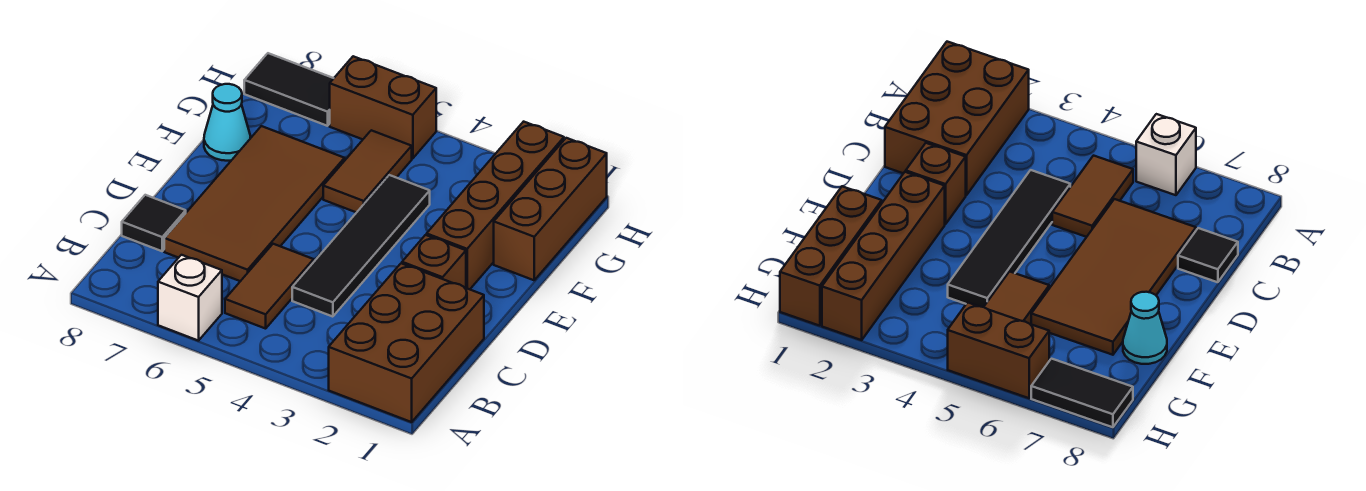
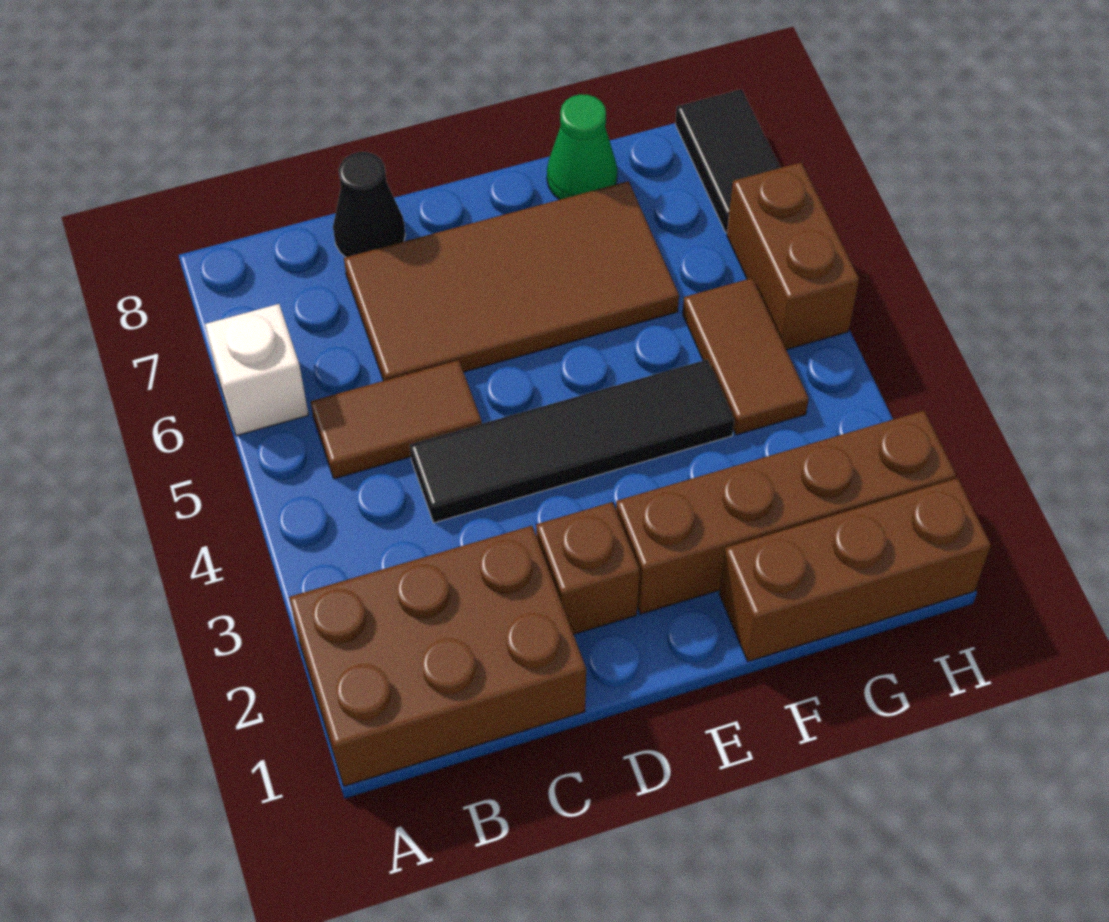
black 1x1 tile [122,195,186,251] -> black 1x1 cone [333,152,405,257]
brown 1x2 tile [323,130,412,213] -> brown 1x2 tile turned to [683,278,809,435]
cyan 1x1 cone [204,84,251,161] -> green 1x1 cone [547,94,617,200]

